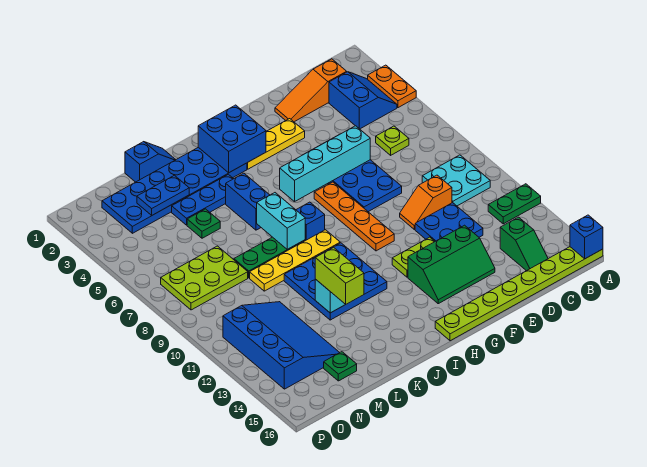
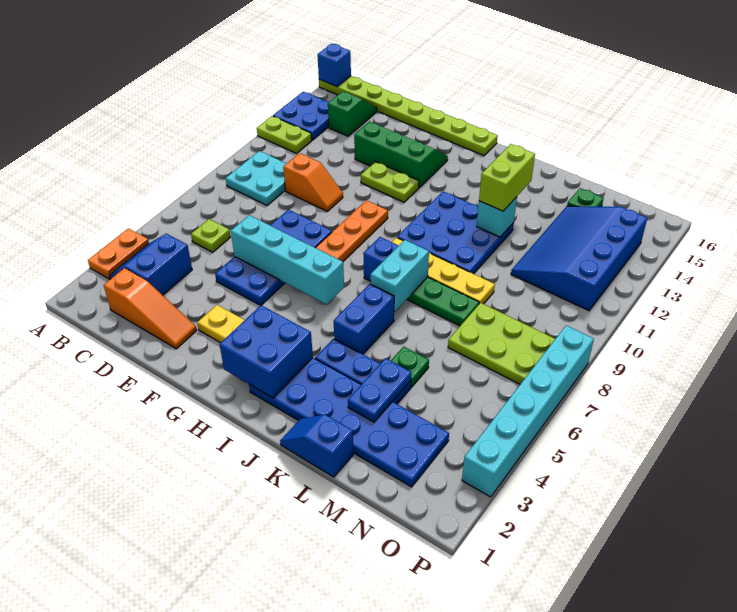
green 1x2 plate [488,184,541,224] -> lime 1x2 plate [257,116,312,153]
blue 2x2 plate [415,203,483,241] -> blue 2x2 plate moved to [273,92,329,140]
blue 1x2 plate [137,175,189,215] -> blue 1x2 plate turned to [348,358,411,422]
none -> cyan 1x6 brick [462,325,594,497]

